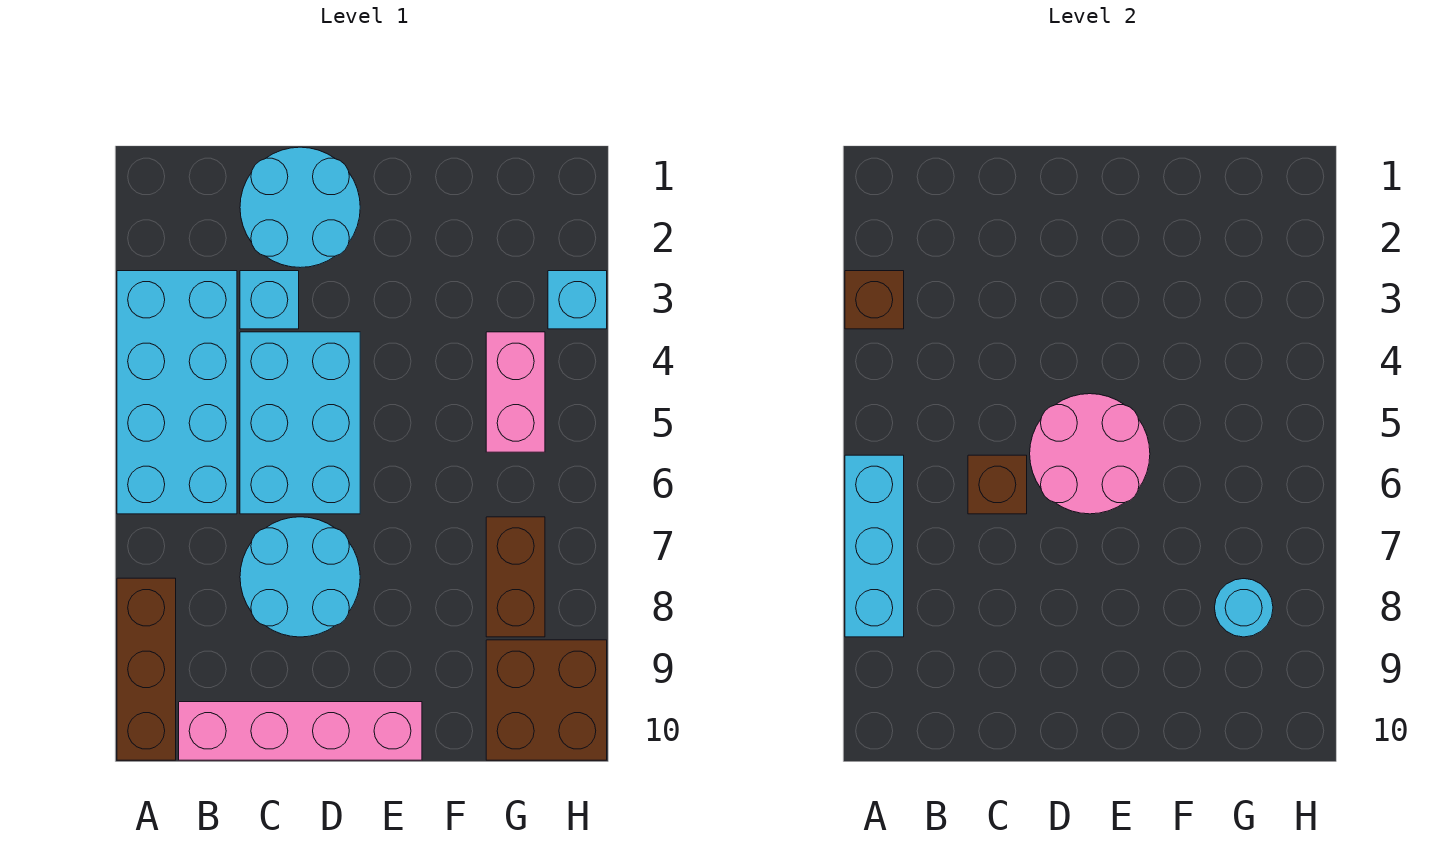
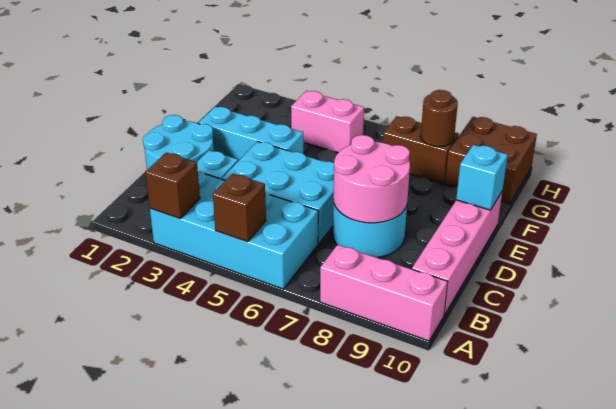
cyan 1x3 brick [845,455,904,637] -> cyan 1x3 brick moved to [198,107,303,161]
brown 1x3 brick [117,578,176,760] -> pink 1x3 brick [320,245,448,341]
brown 1x1 brick [968,455,1027,514] -> brown 1x1 brick moved to [213,174,266,242]
pink 2x2 round brick [1030,394,1150,514] -> pink 2x2 round brick moved to [333,135,410,223]
cyan 1x1 round brick [1215,579,1273,637] -> brown 1x1 round brick [421,90,458,147]
cyan 1x1 brick [548,271,607,329] -> cyan 1x1 brick moved to [456,145,508,210]

